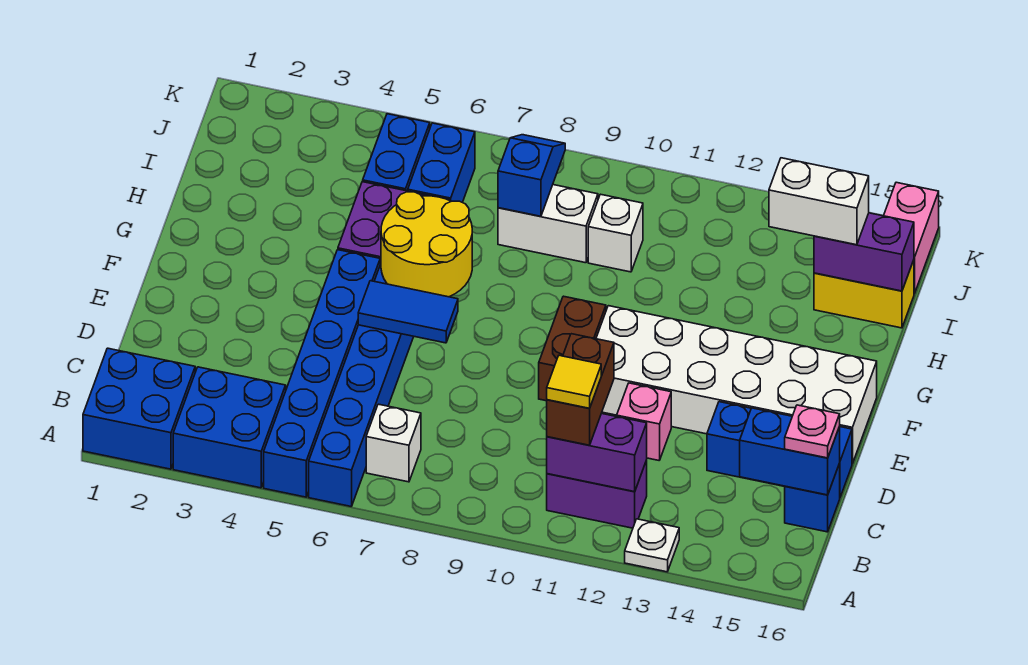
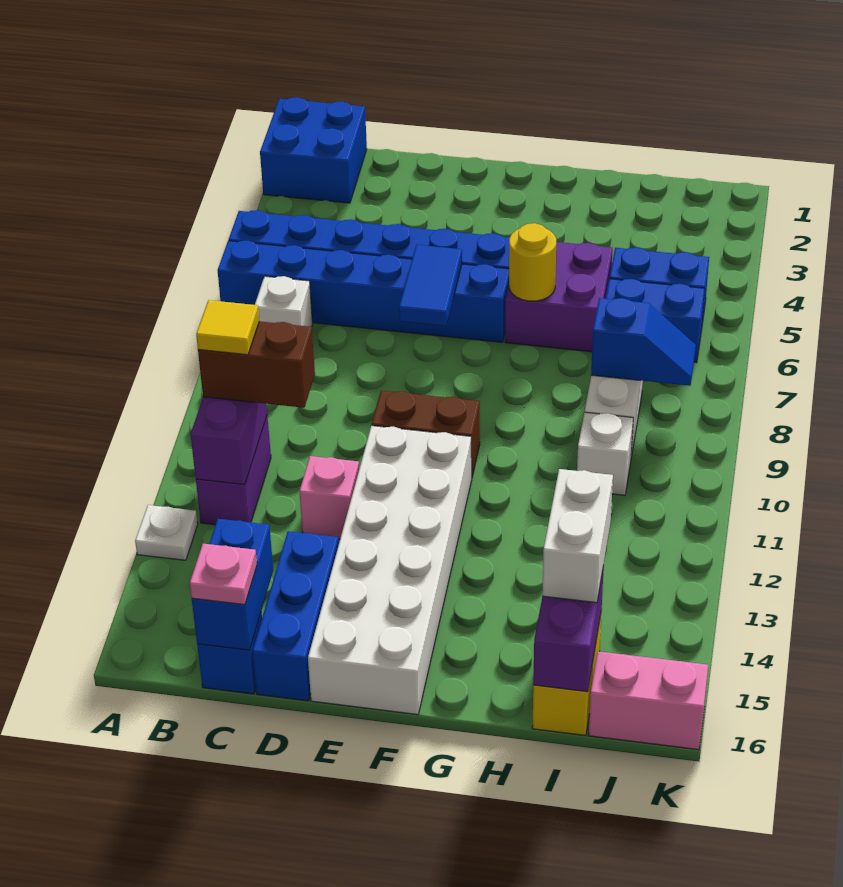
blue 2x2 brick [173,367,286,488] -> none
yellow 2x2 round brick [381,192,472,297] -> yellow 1x1 round brick [509,223,556,301]

